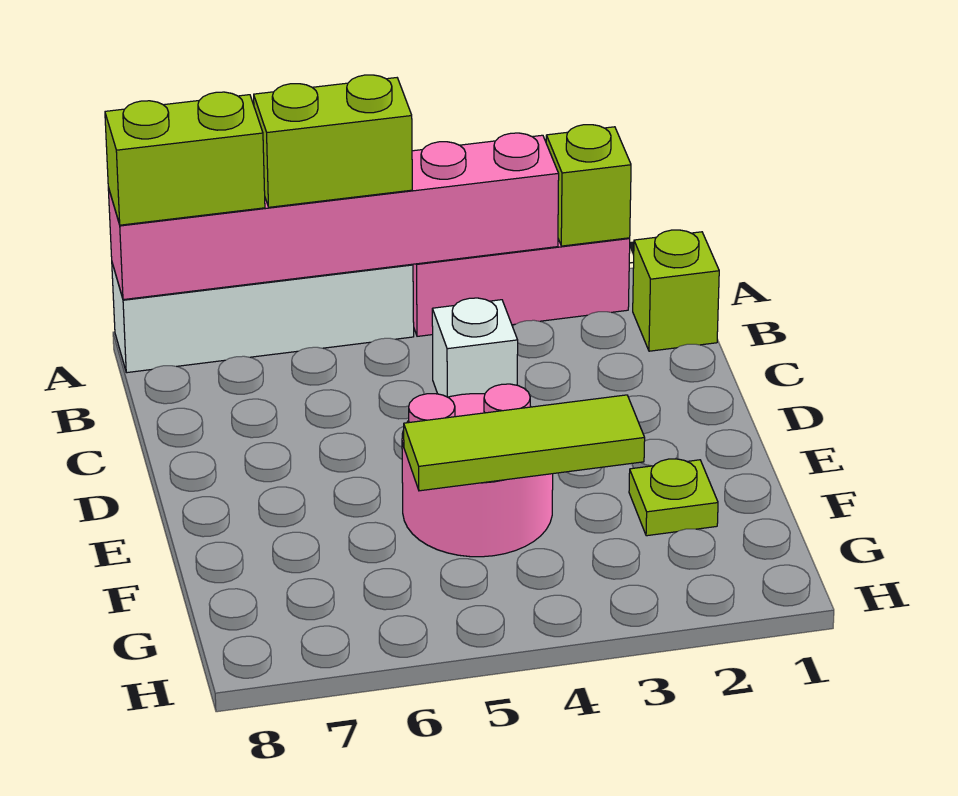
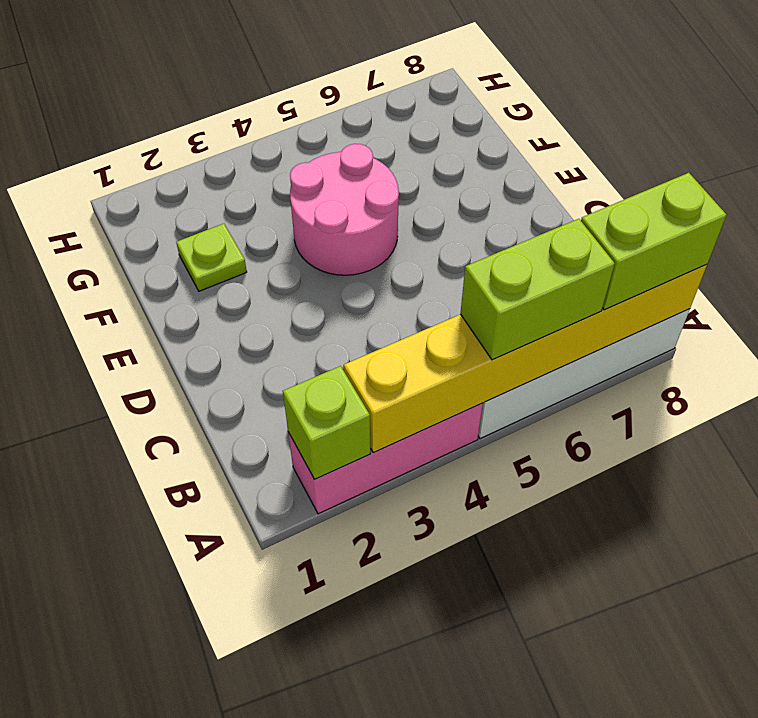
pink 1x6 brick [108,133,559,300] -> yellow 1x6 brick [344,265,707,453]
lime 1x1 brick [633,230,719,351] -> none
white 1x1 brick [432,298,518,397] -> none
lime 1x3 tile [404,395,645,491] -> none

